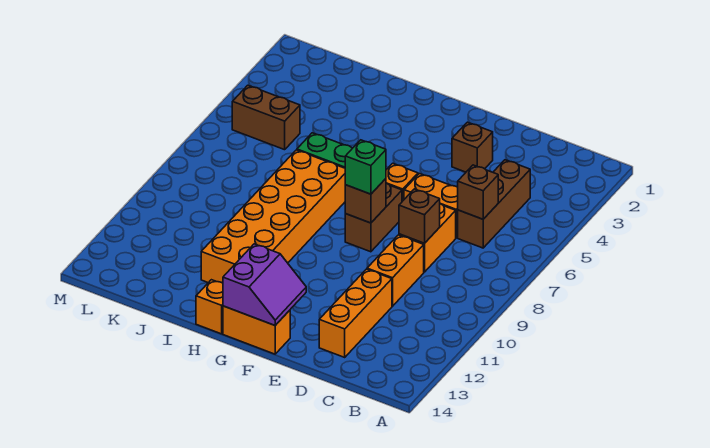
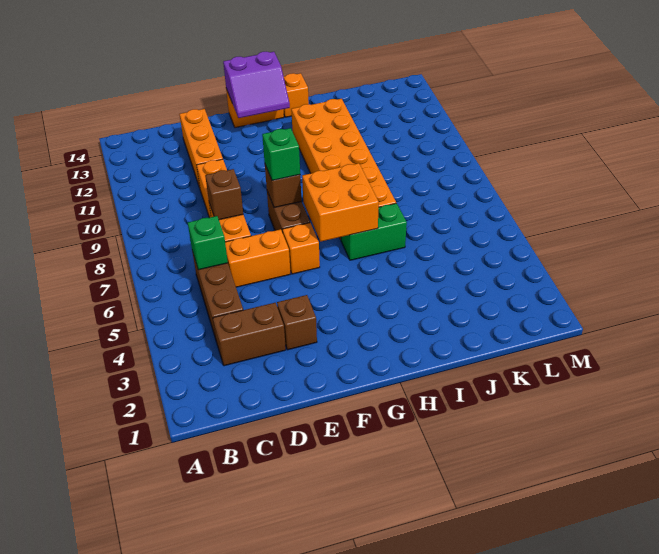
brown 1x1 brick [458,165,498,219] -> green 1x1 brick [188,216,228,270]
purple 2x2 slope [223,244,306,325] -> purple 2x2 slope turned to [223,52,290,118]
none -> orange 2x2 brick [302,163,379,242]
brown 1x2 brick [232,85,300,150] -> brown 1x2 brick moved to [213,303,286,366]

